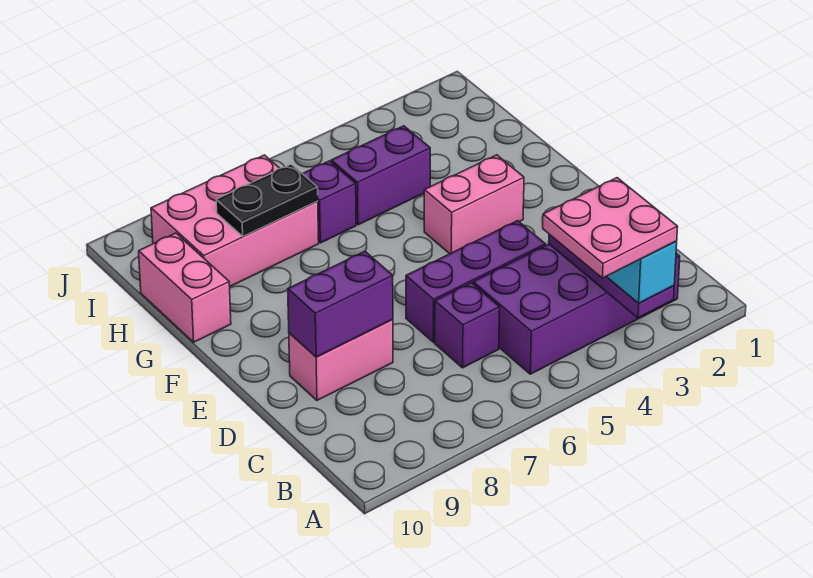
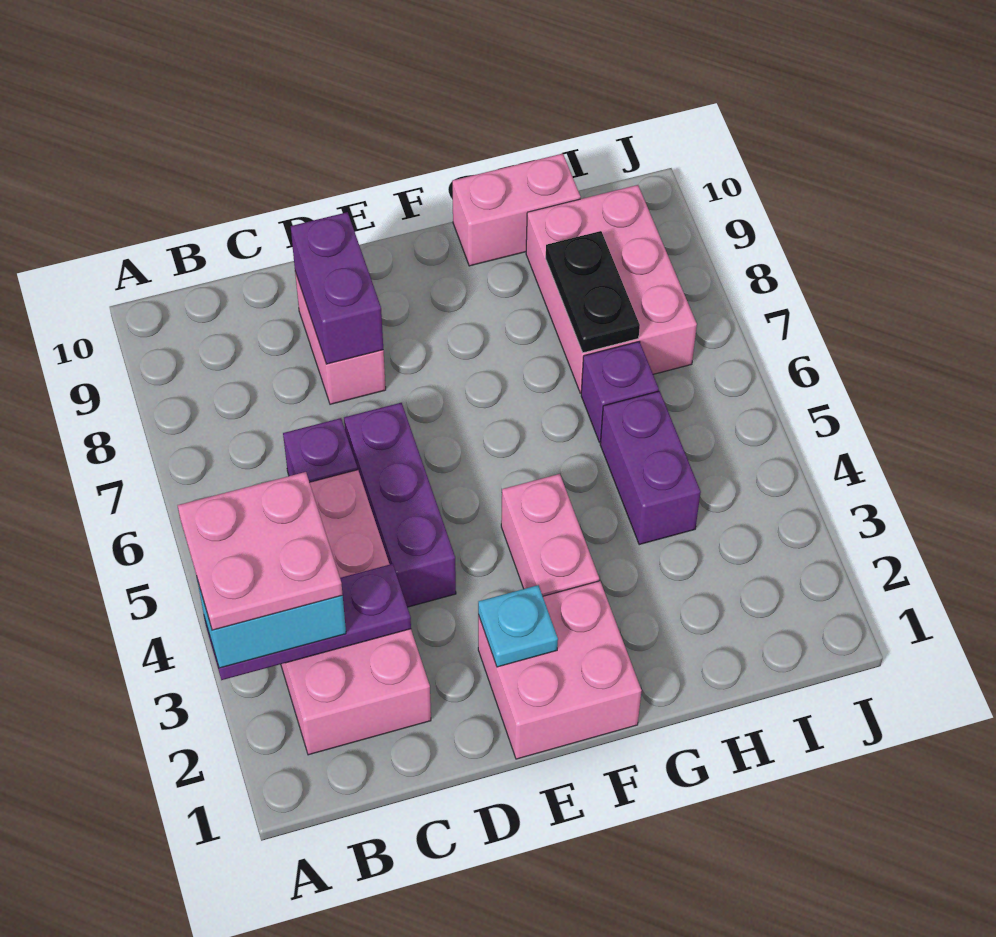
purple 2x4 brick [473,244,680,374] -> pink 2x4 brick [281,470,431,755]
none -> pink 2x2 brick [478,581,642,759]
none -> cyan 1x1 plate [478,585,558,667]

